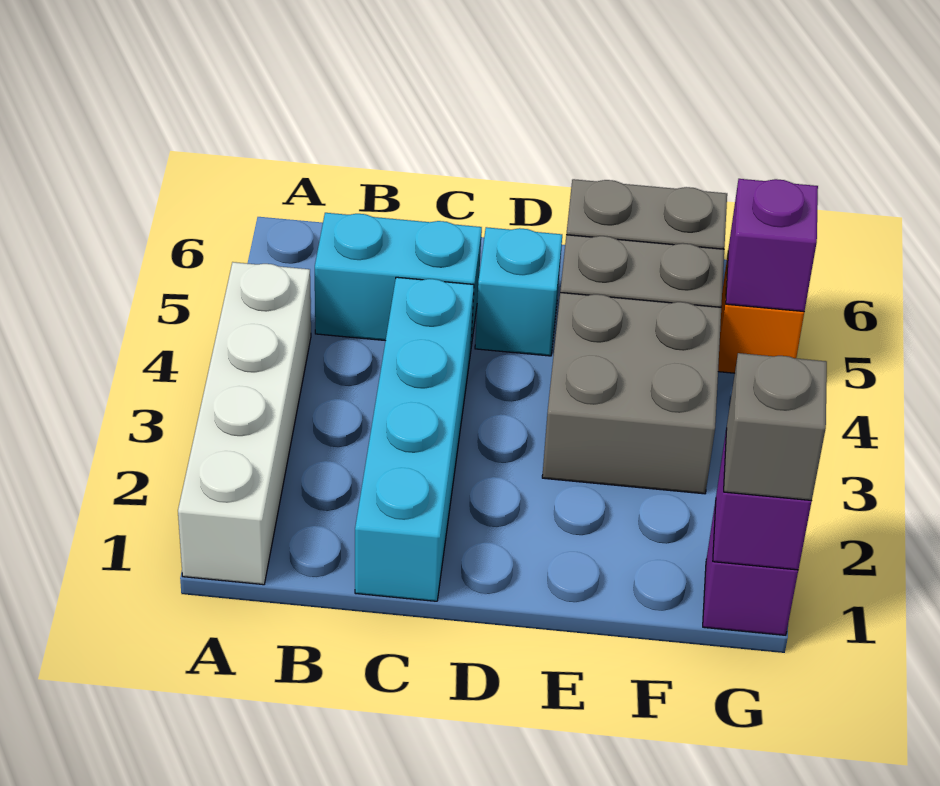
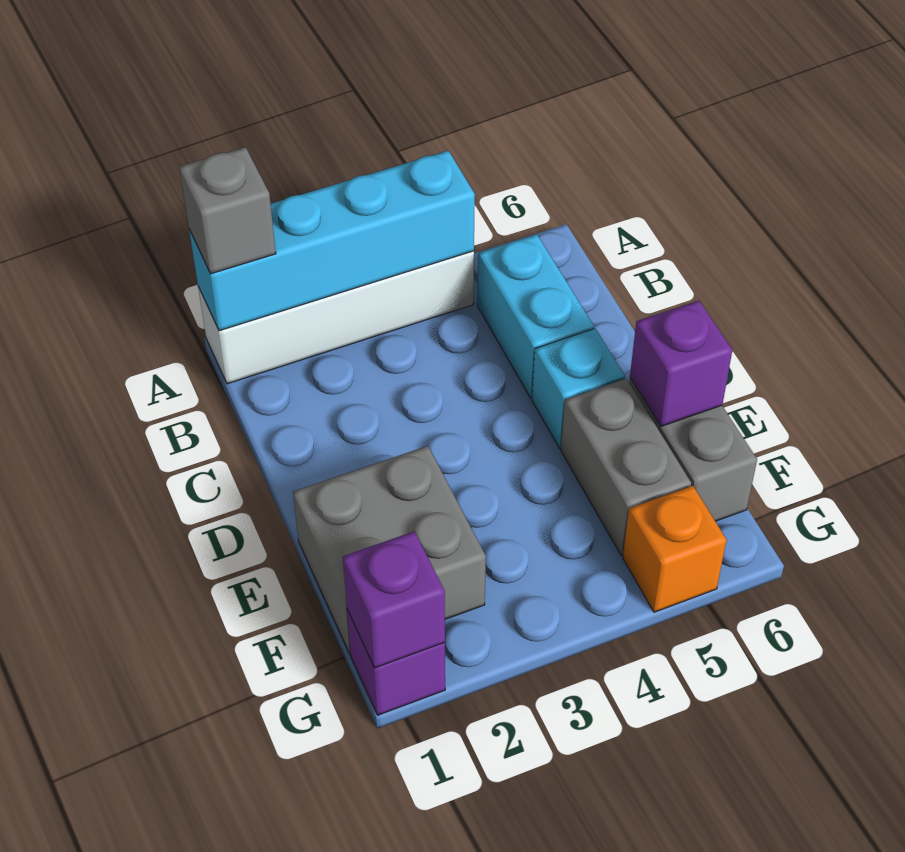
cyan 1x4 brick [355,277,474,601] -> cyan 1x4 brick moved to [189,151,475,331]
grey 2x2 brick [542,293,721,494] -> grey 2x2 brick moved to [293,446,486,654]
grey 1x1 brick [724,353,827,501] -> grey 1x1 brick moved to [179,147,276,274]
purple 1x1 brick [726,179,818,312] -> purple 1x1 brick moved to [630,301,732,426]

